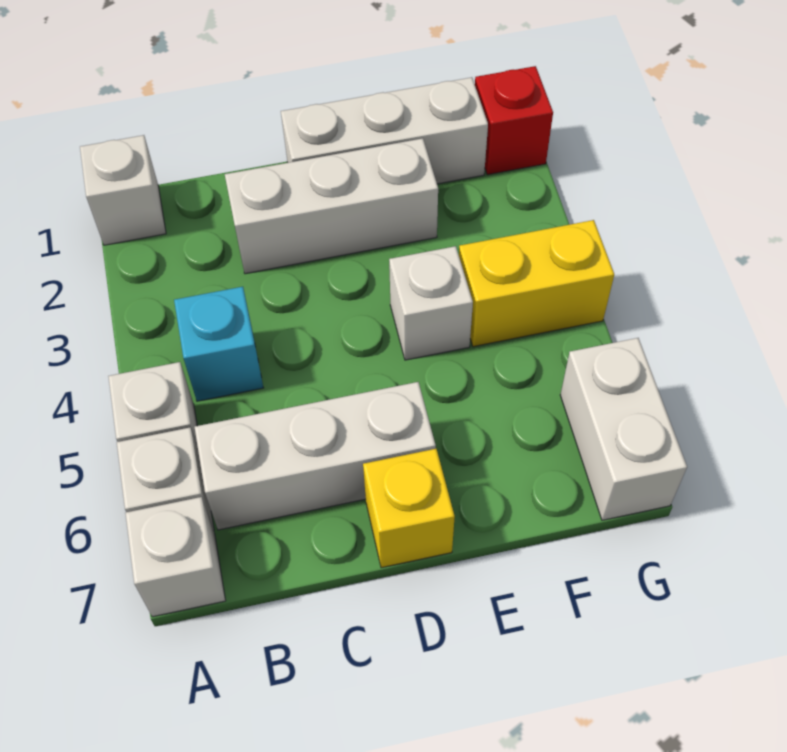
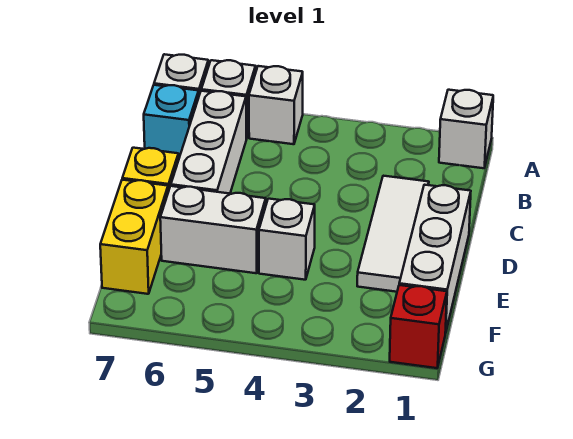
cyan 1x1 brick [174,287,263,401] -> cyan 1x1 brick moved to [144,85,199,158]
white 1x3 brick [225,138,438,274] -> white 1x3 tile [357,176,429,292]
yellow 1x2 brick [459,220,614,347] -> yellow 1x2 brick moved to [100,180,168,294]
white 1x2 brick [560,338,687,520] -> white 1x2 brick moved to [160,186,266,273]

